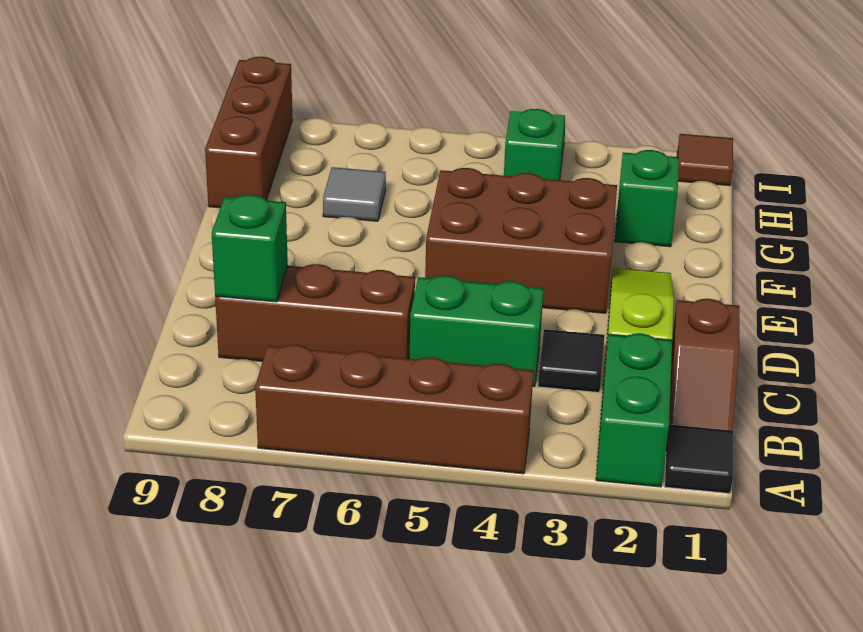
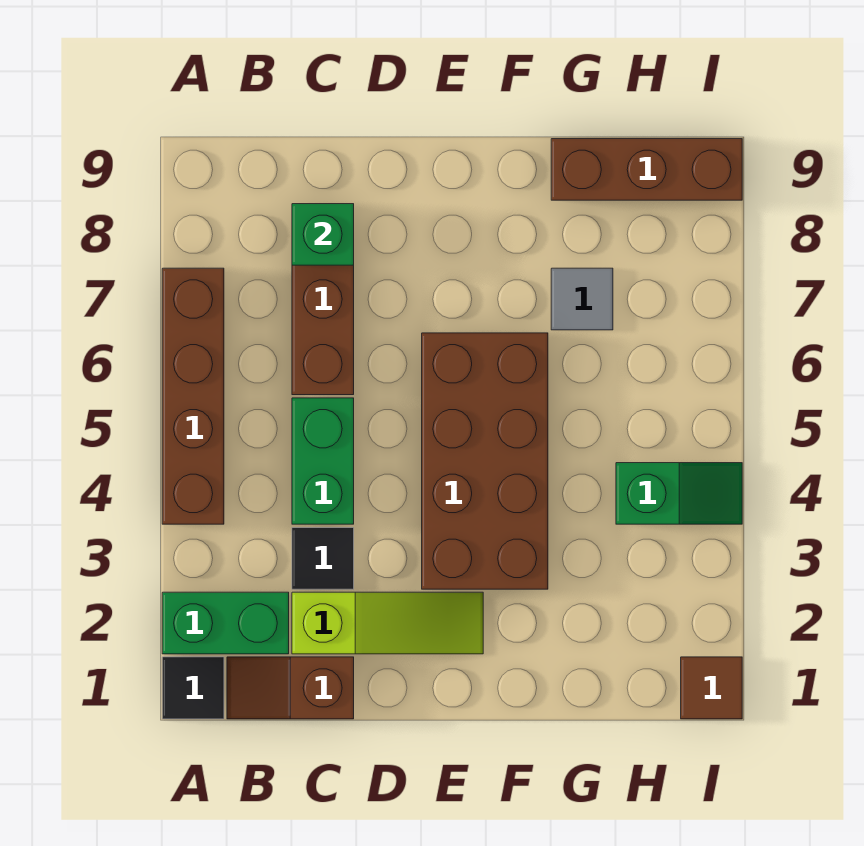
brown 2x3 brick [425,168,617,313] -> brown 2x4 brick [422,333,548,589]
green 1x1 brick [615,150,679,247] -> none

